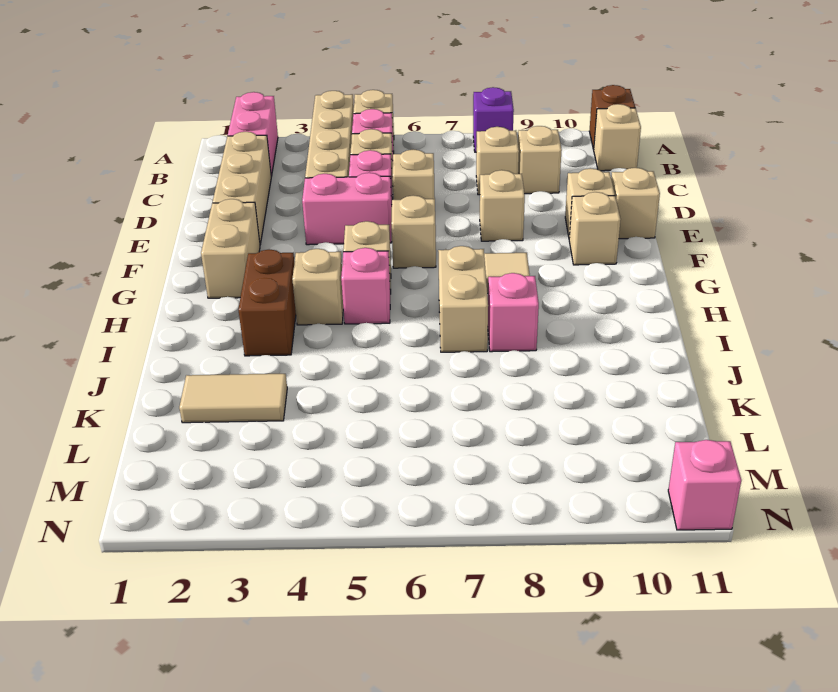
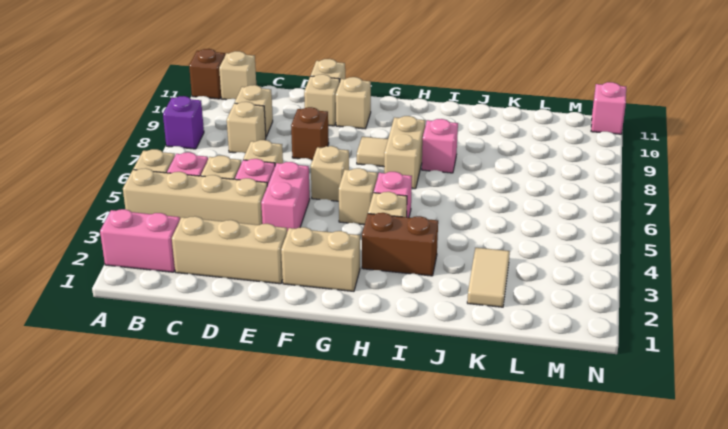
tan 1x1 brick [480,170,525,241] -> brown 1x1 brick [291,107,329,160]
tan 1x2 brick [438,246,488,352] -> tan 1x2 brick turned to [384,116,425,189]

